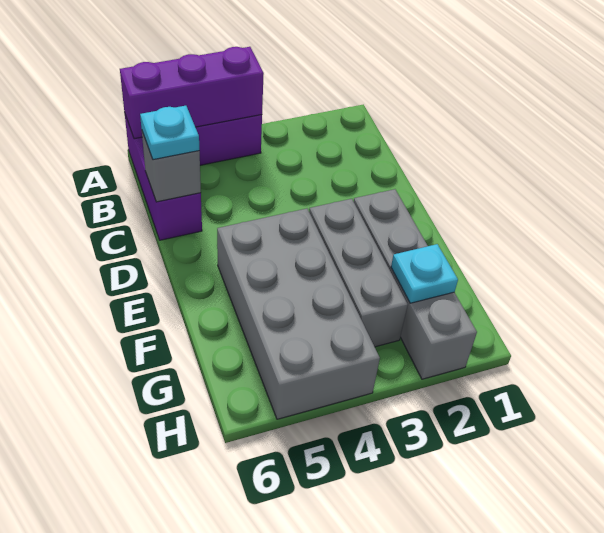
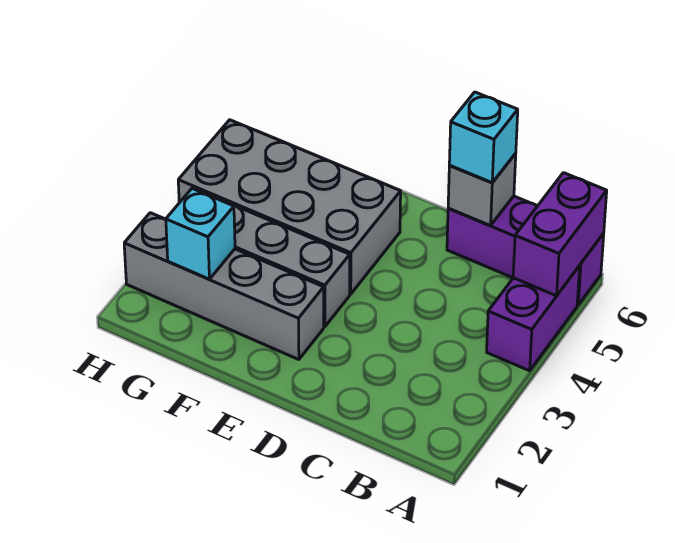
purple 1x3 brick [120,47,264,139] -> purple 1x2 brick [513,173,607,296]
cyan 1x1 plate [140,106,199,160] -> cyan 1x1 brick [449,92,518,183]
cyan 1x1 plate [391,244,458,303] -> cyan 1x1 brick [166,189,235,279]

